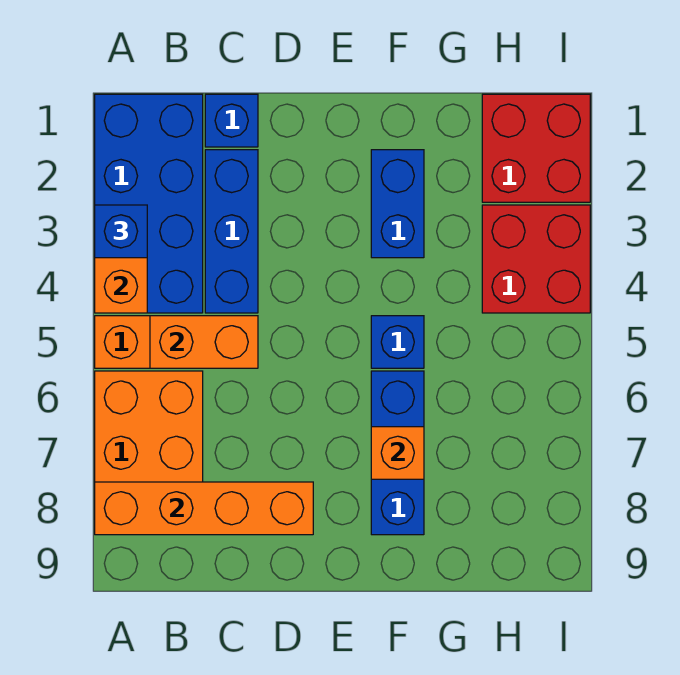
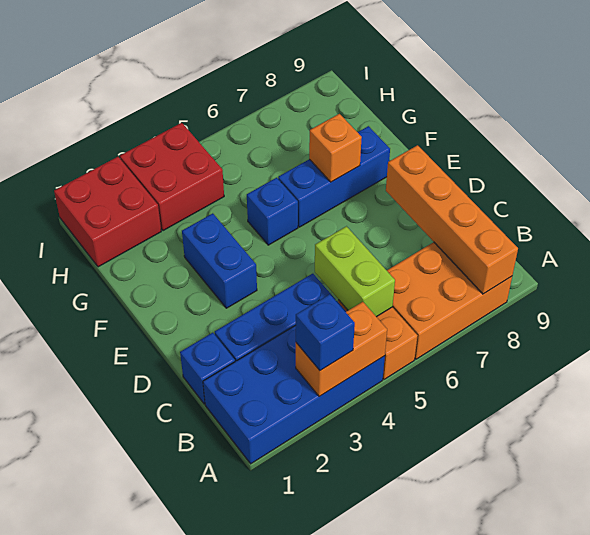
orange 1x2 brick [150,316,258,368] -> lime 1x2 brick [315,226,395,317]
blue 1x2 brick [371,150,424,258] -> blue 1x2 brick turned to [182,213,257,308]

